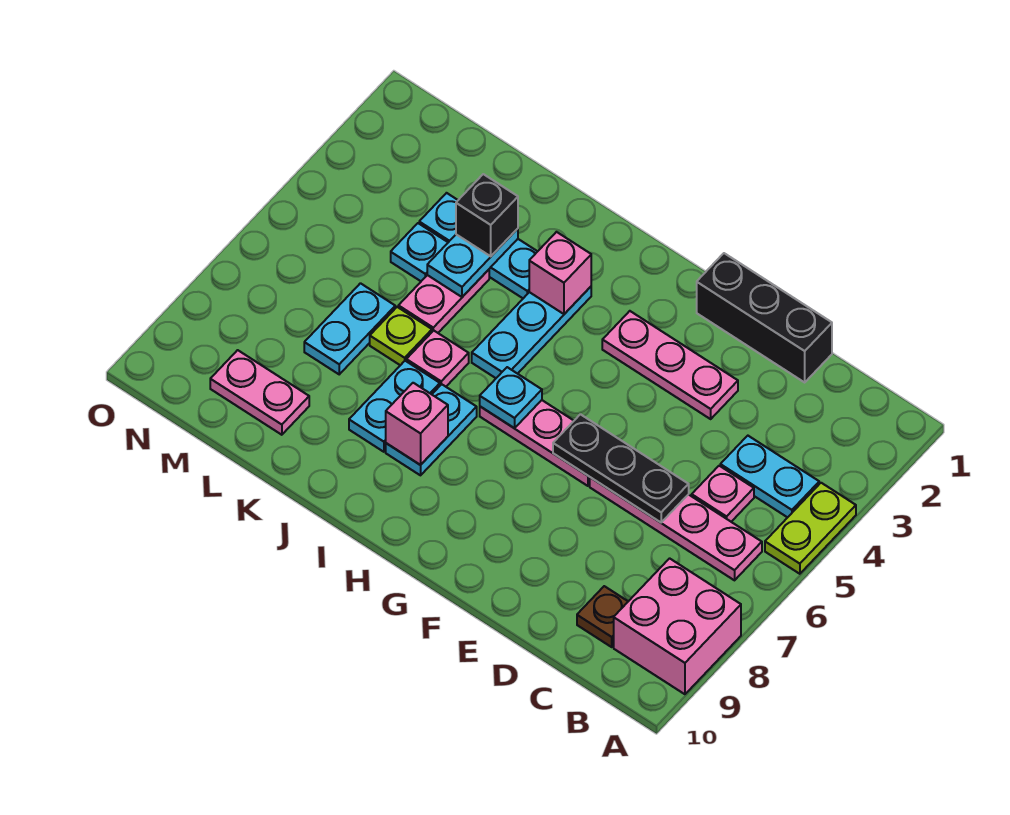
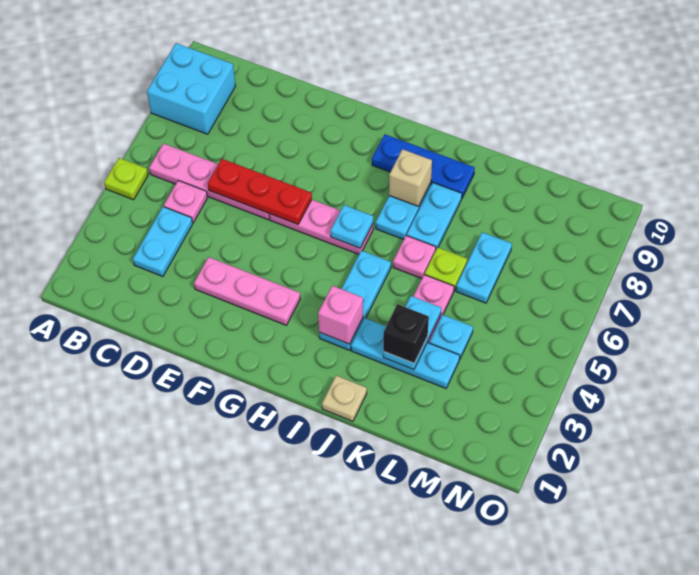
lime 1x2 plate [765,483,856,574] -> lime 1x1 plate [104,158,148,200]
pink 2x2 brick [614,558,741,694] -> cyan 2x2 brick [147,43,235,134]
cyan 1x2 plate [720,436,819,517] -> cyan 1x2 plate turned to [133,207,193,277]
brown 1x1 plate [577,586,628,647] -> none
black 1x3 brick [697,253,832,382] -> none
black 1x3 plate [553,414,689,522] -> red 1x3 plate [208,159,312,224]
none -> blue 1x3 plate [372,134,475,198]
pink 1x1 brick [386,383,448,465] -> tan 1x1 brick [389,149,432,206]
none -> tan 1x1 plate [322,376,367,421]
pink 1x2 plate [210,350,309,435] -> none

